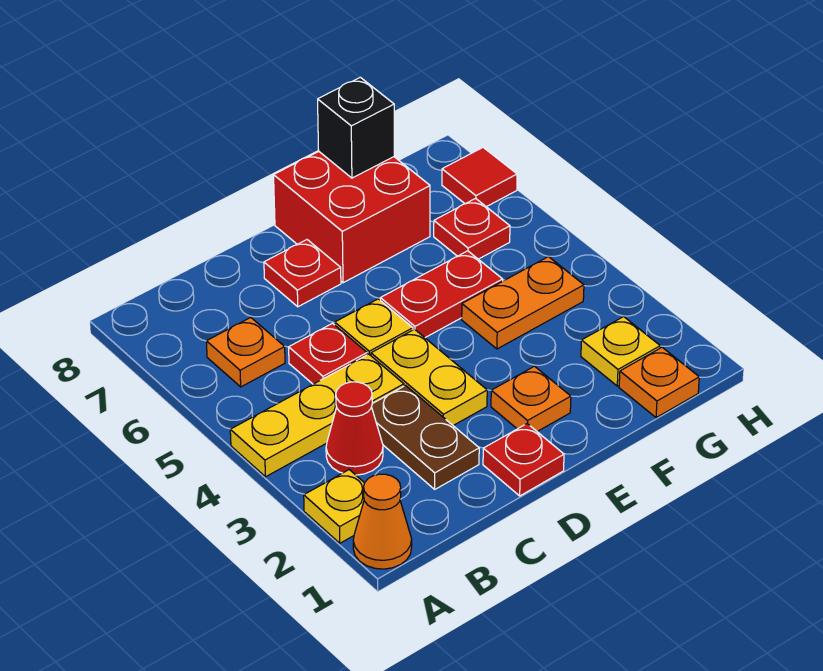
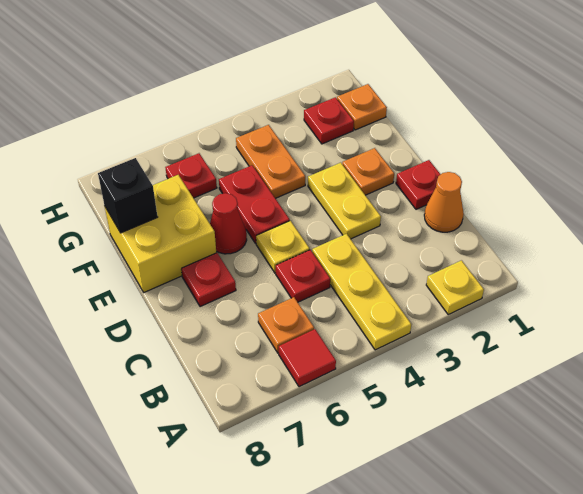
orange 1x1 cone [353,474,412,569] -> orange 1x1 cone moved to [424,172,464,232]
red 1x1 cone [326,382,383,475] -> red 1x1 cone moved to [210,193,247,254]
brown 1x2 plate [372,385,479,489] -> none
yellow 1x2 plate [371,329,487,425] -> yellow 1x2 plate turned to [308,163,381,239]
red 2x2 brick [274,152,430,283] -> yellow 2x2 brick [105,175,216,292]
yellow 1x1 plate [581,317,660,386] -> red 1x1 plate [304,97,354,144]
red 1x1 tile [442,148,517,207] -> red 1x1 tile moved to [279,329,336,387]

